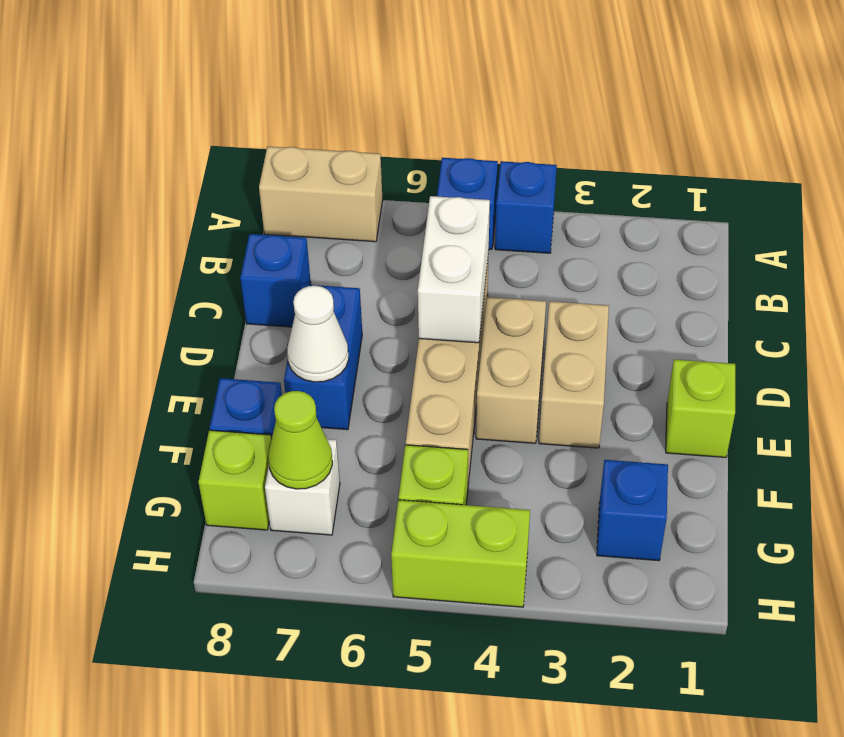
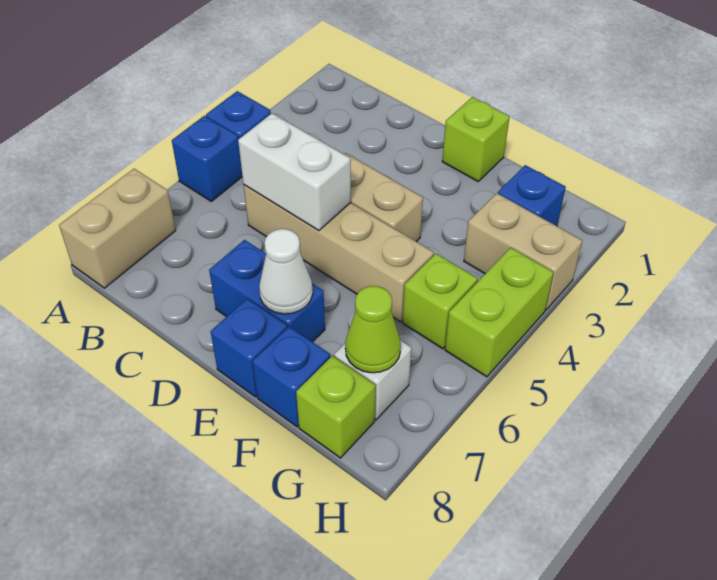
blue 1x1 brick [240,234,311,327] -> blue 1x1 brick moved to [211,298,287,397]
tan 1x2 brick [539,301,609,448] -> tan 1x2 brick moved to [464,193,582,310]

